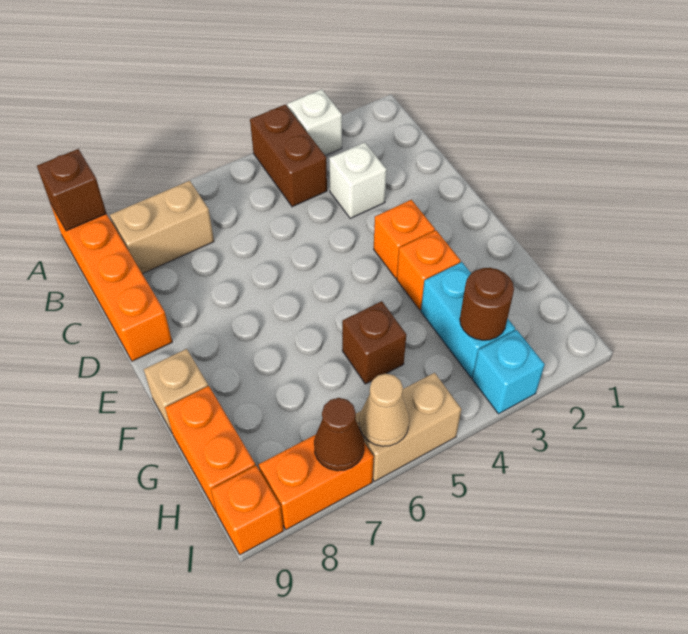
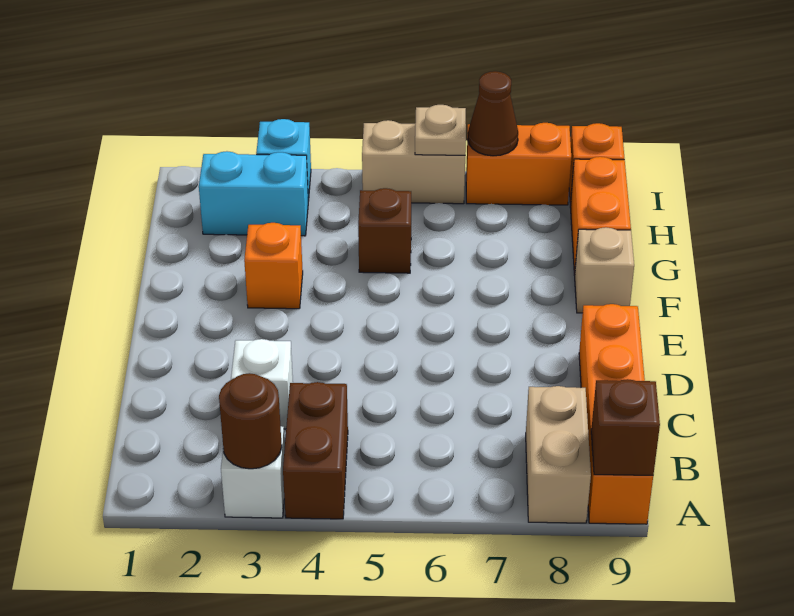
tan 1x2 brick [110,181,214,274] -> tan 1x2 brick turned to [526,386,591,523]
orange 1x1 brick [374,200,435,278] -> none
cyan 1x2 brick [421,262,515,378] -> cyan 1x2 brick turned to [199,151,308,236]
brown 1x1 round brick [460,268,514,340] -> brown 1x1 round brick moved to [219,373,282,469]
tan 1x1 cone [359,374,409,446] -> tan 1x1 plate [415,105,466,155]

